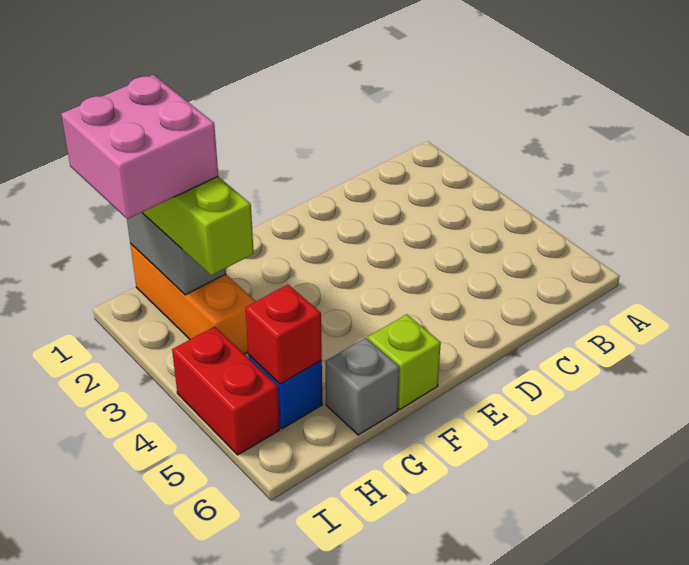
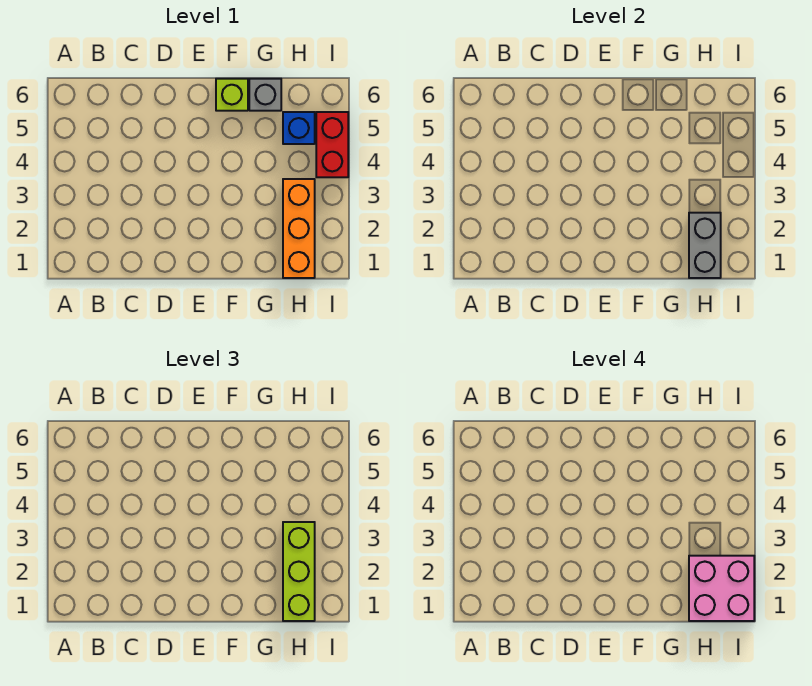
red 1x1 brick [245,285,322,384] -> none

